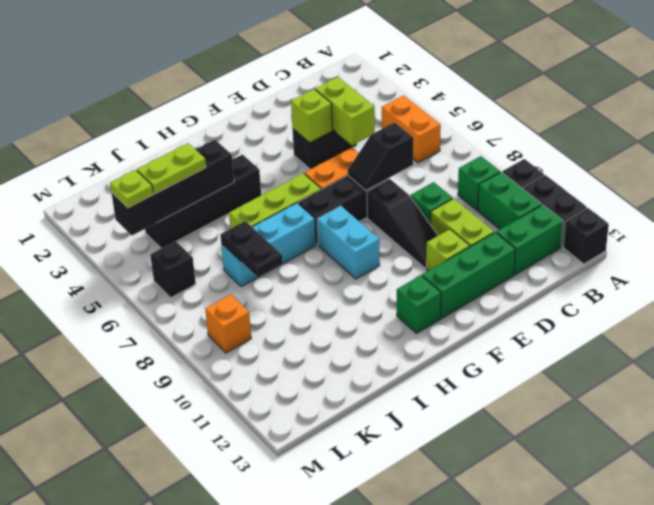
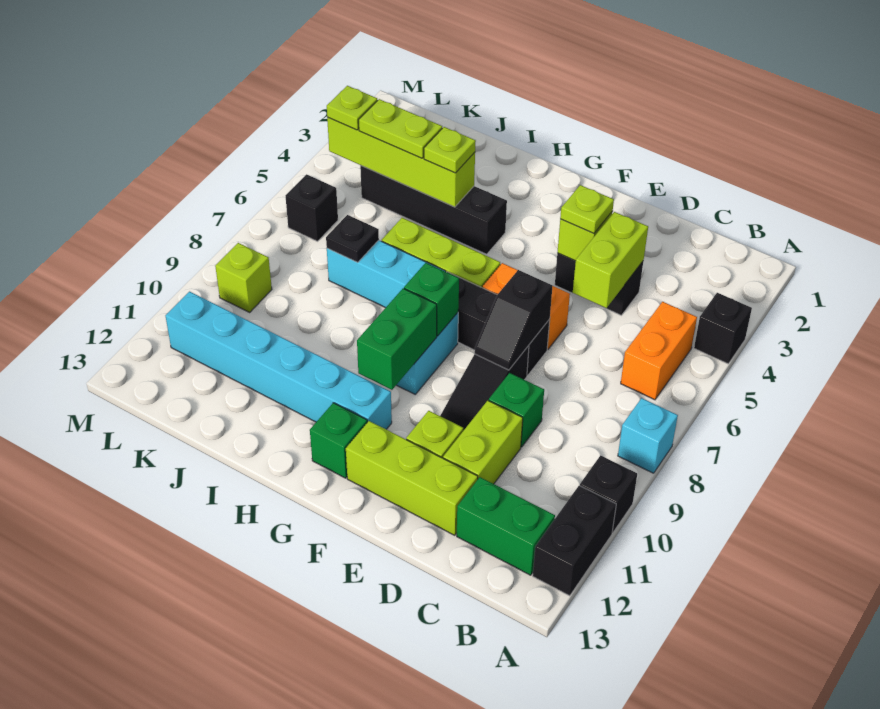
none -> cyan 1x1 brick [618,398,678,473]
black 1x1 brick [563,208,609,264] -> black 1x1 brick moved to [694,293,752,364]
green 1x1 brick [458,156,500,210] -> green 1x1 brick moved to [404,263,459,336]
green 1x2 brick [478,172,542,229] -> green 1x2 brick moved to [357,288,437,390]
black 1x2 slope [348,122,413,190] -> black 1x2 slope turned to [475,270,553,370]
green 1x3 brick [422,232,515,318] -> lime 1x3 brick [346,421,478,535]
none -> lime 1x1 plate [560,185,614,233]
none -> cyan 1x6 brick [166,292,392,429]
black 1x4 brick [111,140,234,235] -> lime 1x4 brick [327,117,475,207]
none -> lime 1x1 plate [424,127,476,173]
black 1x2 plate [220,221,283,277] -> black 1x1 plate [326,215,379,262]
orange 1x1 brick [205,294,251,353] -> lime 1x1 brick [215,243,272,312]

